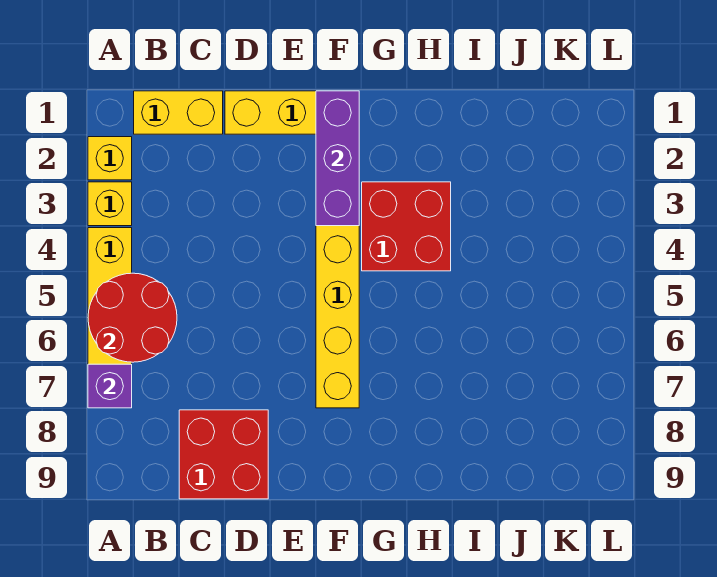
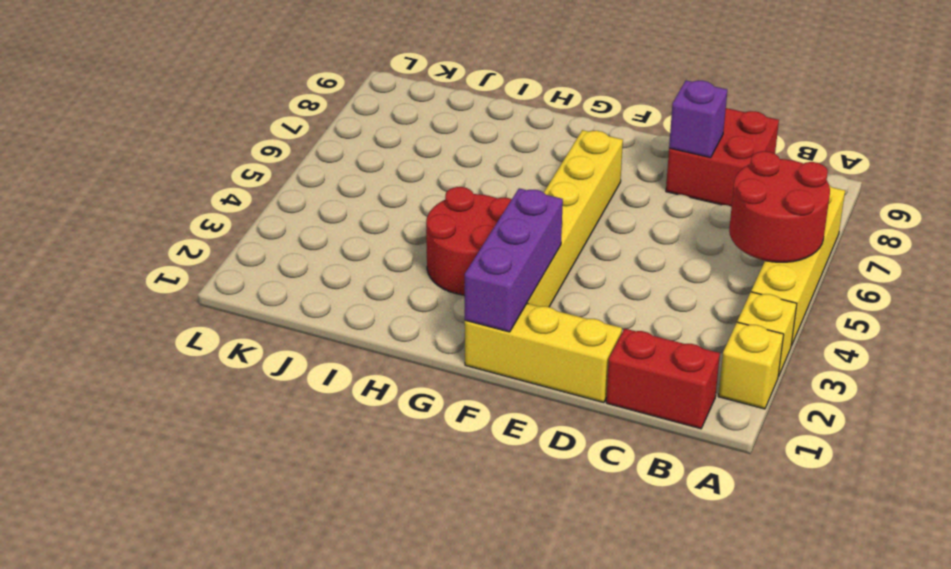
purple 1x1 brick [88,364,132,408] -> purple 1x1 brick moved to [669,80,727,158]
yellow 1x2 brick [134,91,223,134] -> red 1x2 brick [606,329,720,429]
red 2x2 brick [362,182,451,271] -> red 2x2 round brick [426,187,512,295]

